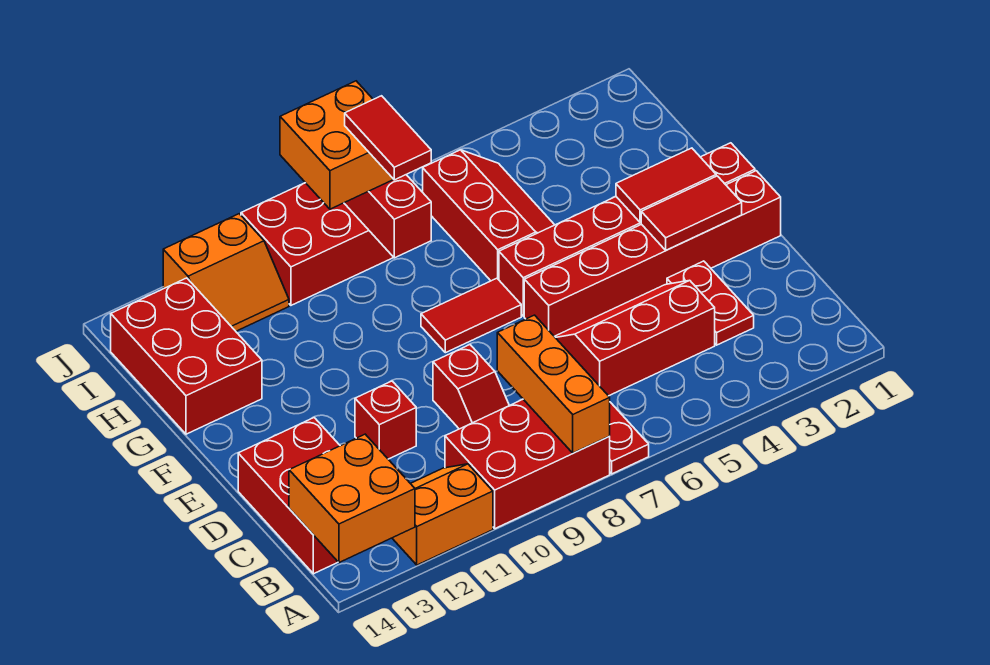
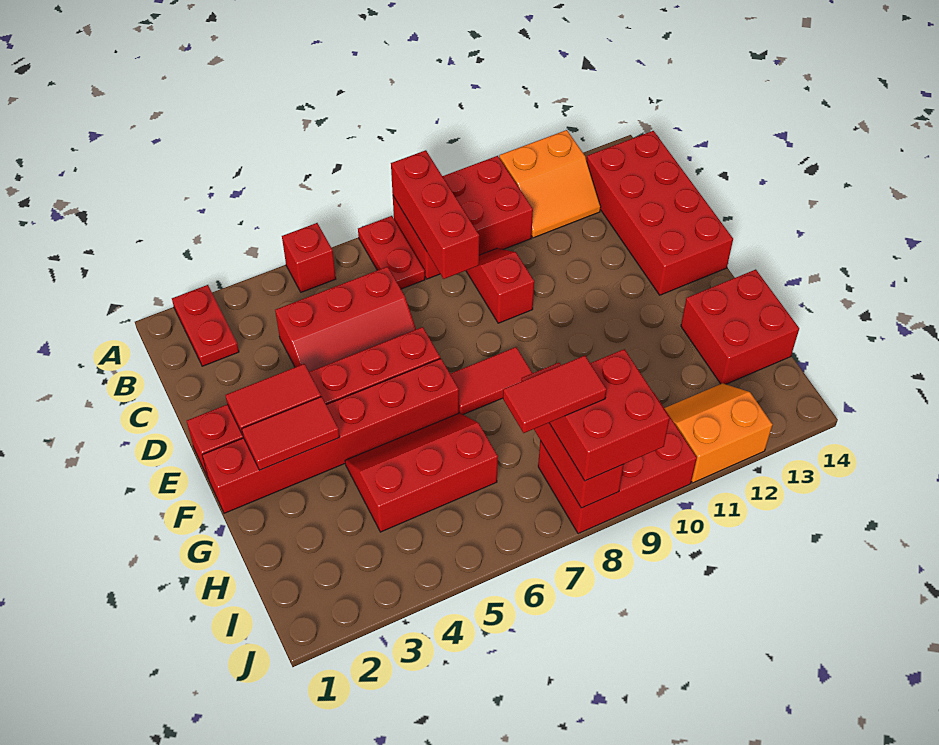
orange 1x3 brick [497,315,610,453] -> red 1x3 brick [391,150,479,279]
orange 2x2 brick [289,434,415,563] -> none
red 2x3 brick [238,418,340,574] -> red 2x4 brick [587,131,733,295]
red 1x2 plate [667,261,754,345] -> red 1x2 plate moved to [172,285,239,366]
red 1x1 brick [355,381,416,459] -> red 1x1 brick moved to [282,223,336,292]
red 2x3 slope [423,150,554,281] -> red 2x3 slope turned to [345,413,498,532]
red 2x3 brick [111,278,262,434] -> red 2x2 brick [681,269,799,384]
red 1x2 tile [345,96,431,180] -> red 1x2 tile turned to [503,356,607,433]
orange 2x2 brick [280,81,394,209] -> red 2x2 brick [549,349,670,481]

